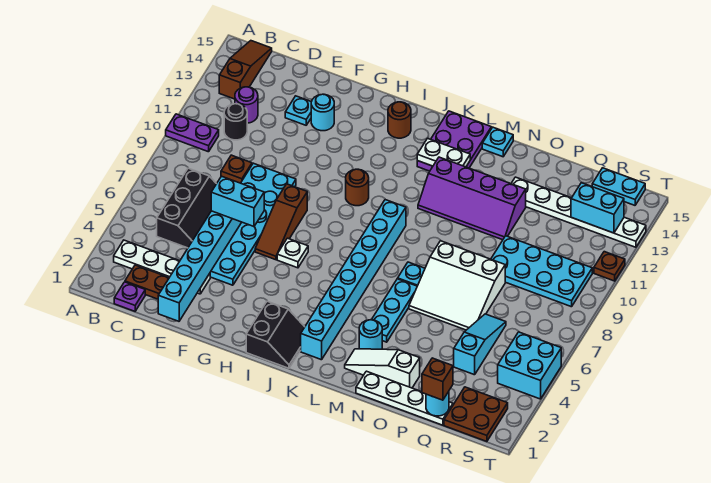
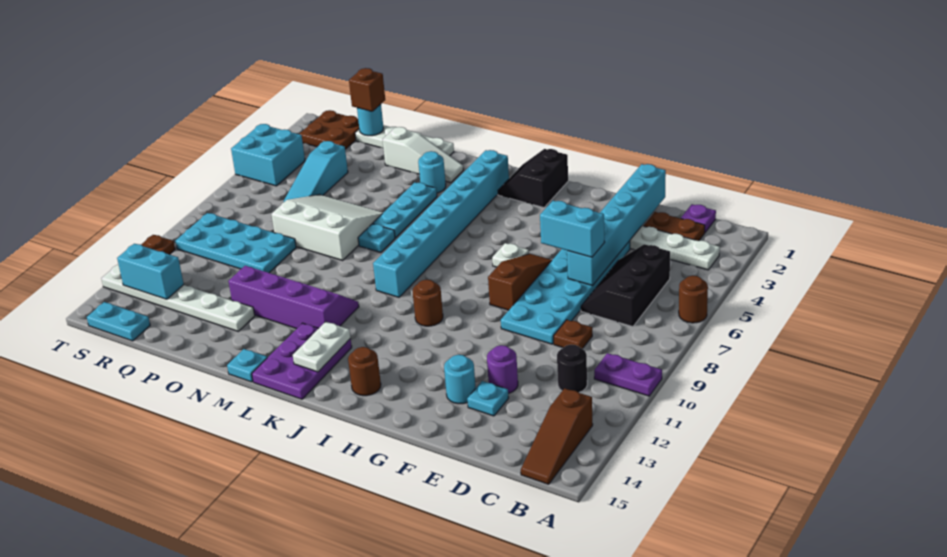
none -> brown 1x1 round brick [679,276,708,323]
purple 1x1 round brick [235,87,258,123] -> purple 1x1 round brick moved to [487,345,518,393]
white 1x2 plate [417,138,470,167] -> white 1x2 plate turned to [293,322,350,372]

